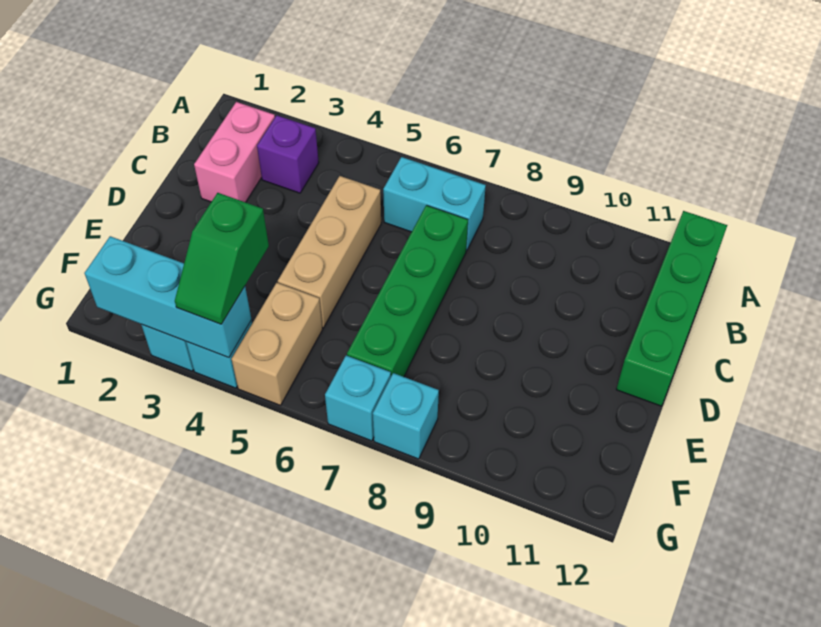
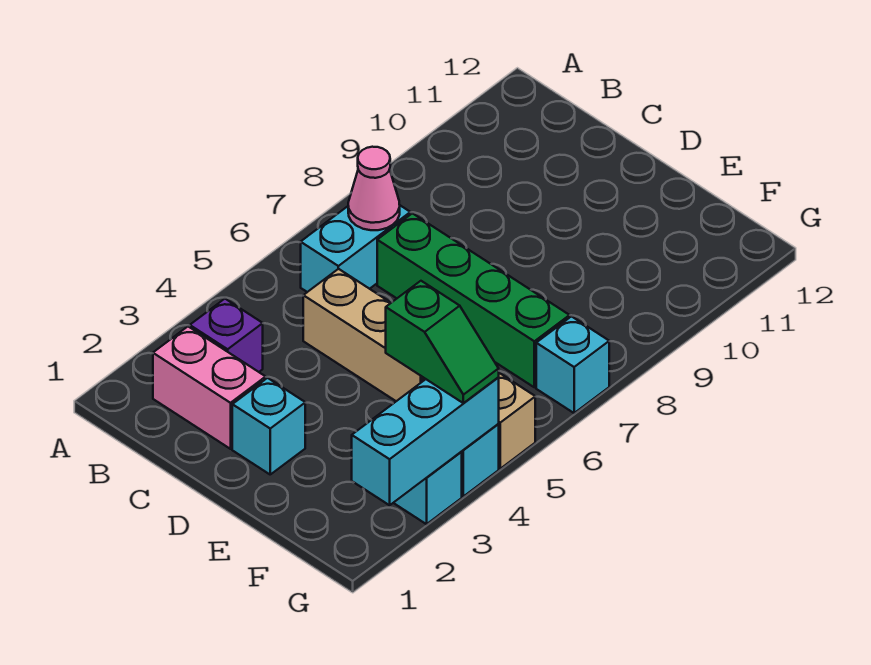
green 1x4 brick [616,211,727,406] -> none
none -> pink 1x1 cone [348,147,400,230]
cyan 1x1 brick [373,373,439,459] -> cyan 1x1 brick moved to [232,378,305,474]

